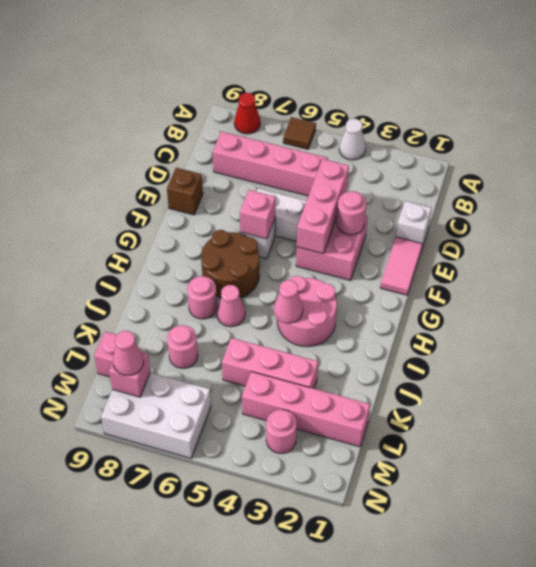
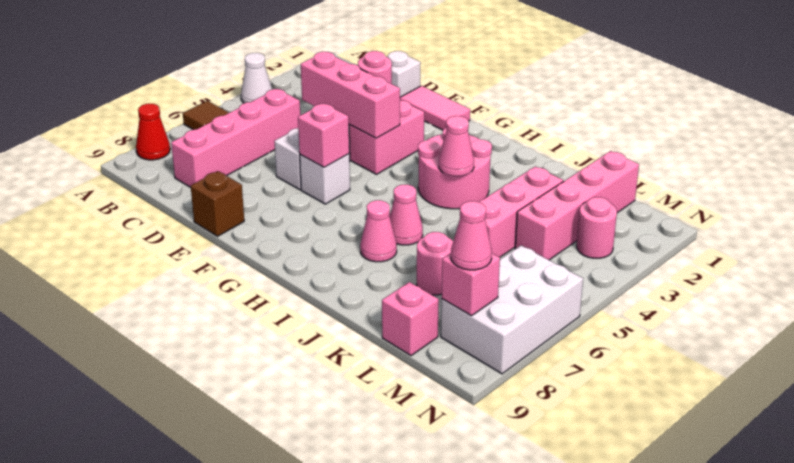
brown 2x2 round brick [201,230,259,298] -> none
pink 1x1 round brick [187,276,217,319] -> pink 1x1 cone [360,200,397,262]

